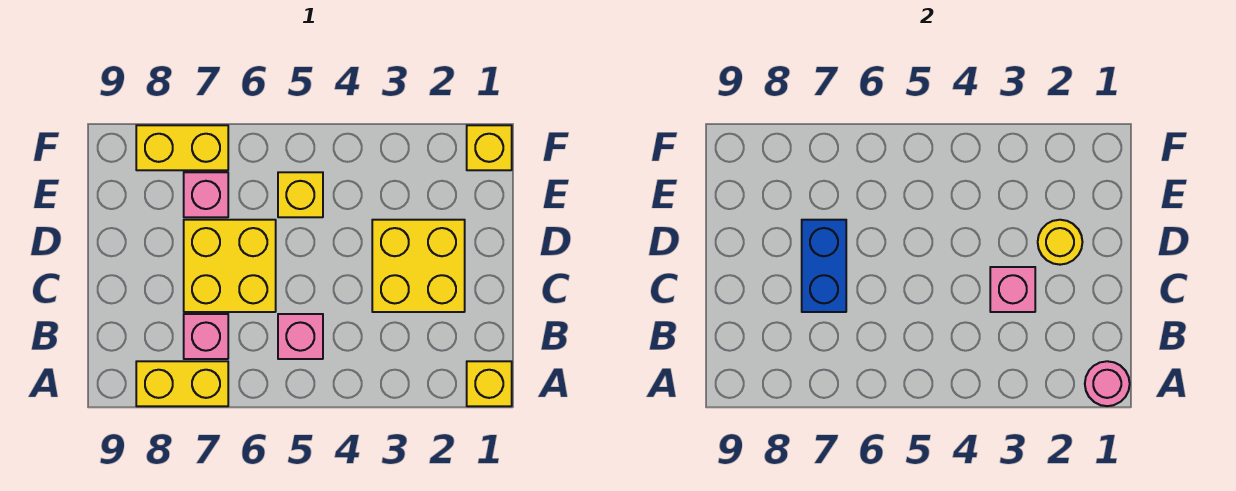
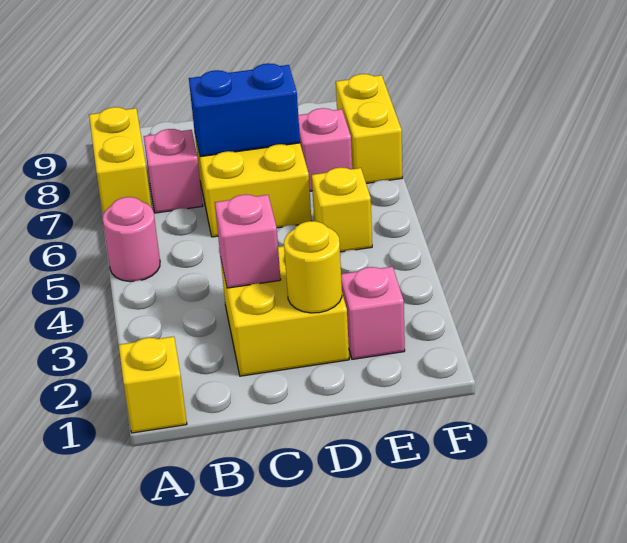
pink 1x1 round brick [1085,361,1130,406] -> pink 1x1 round brick moved to [102,197,160,282]
pink 1x1 brick [278,314,323,359] -> pink 1x1 brick moved to [341,267,405,359]
yellow 1x1 brick [467,125,512,170] -> none

